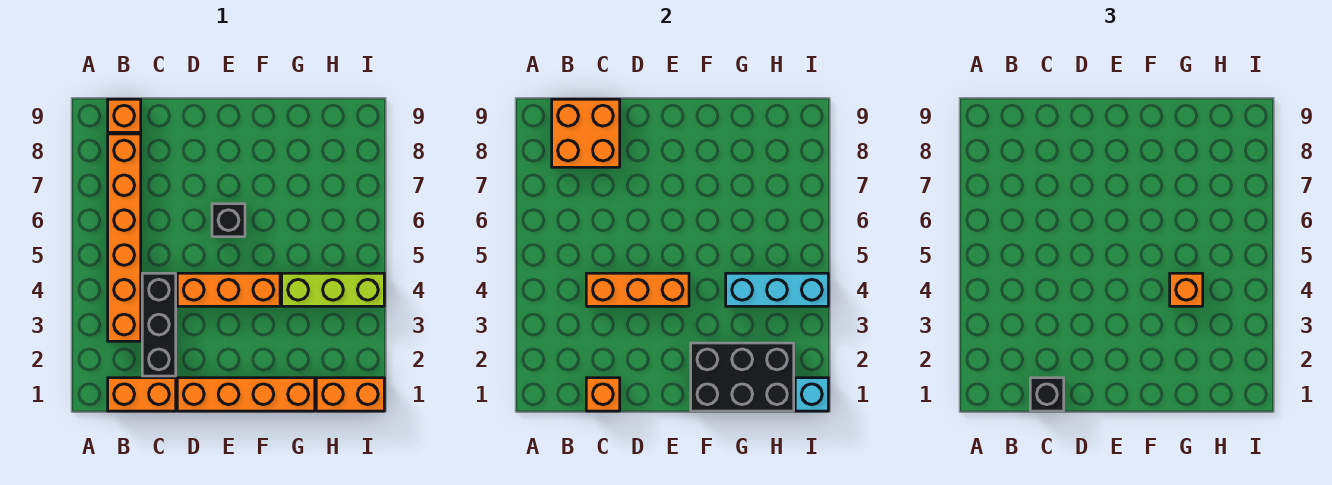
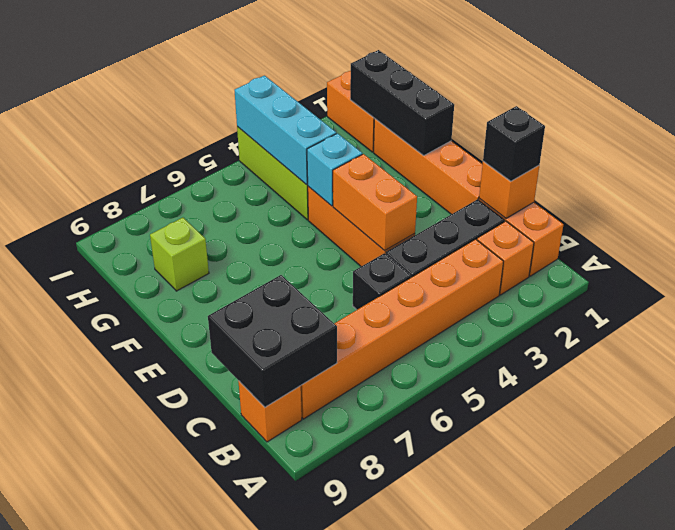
orange 2x2 brick [552,99,620,167] -> black 2x2 brick [208,275,337,407]
orange 1x3 brick [586,273,689,306] -> orange 1x2 brick [333,154,417,251]
black 1x1 brick [212,204,245,237] -> black 1x1 brick moved to [353,253,411,310]
black 2x3 brick [691,343,794,411] -> black 1x3 brick [350,50,454,156]
orange 1x1 brick [1170,273,1203,306] -> orange 1x1 brick moved to [477,221,534,295]
none -> lime 1x1 brick [150,218,209,291]
cyan 1x1 brick [795,378,828,411] -> cyan 1x1 brick moved to [307,133,362,206]

